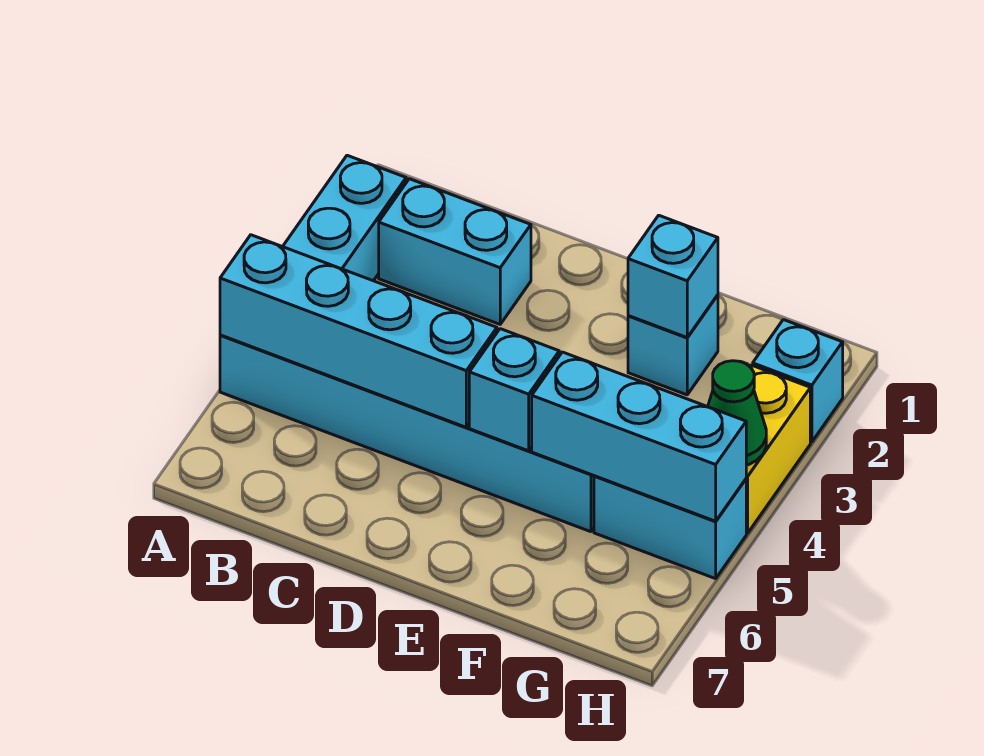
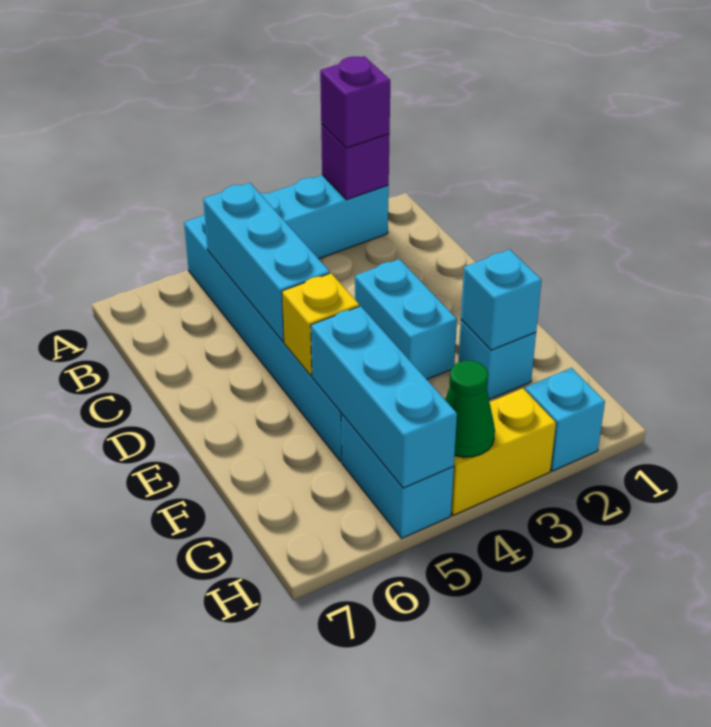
none -> purple 1x1 brick [321,124,390,200]
none -> purple 1x1 brick [320,56,390,148]
cyan 1x4 brick [220,235,497,427] -> cyan 1x3 brick [203,183,330,342]
cyan 1x2 brick [379,179,531,324] -> cyan 1x2 brick moved to [355,259,457,379]
cyan 1x1 brick [469,329,559,451] -> yellow 1x1 brick [282,273,359,376]

